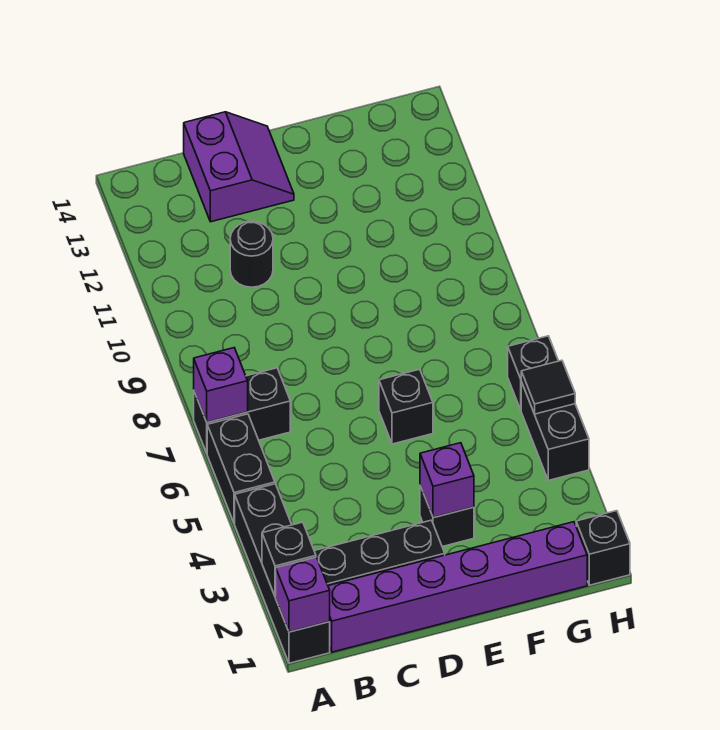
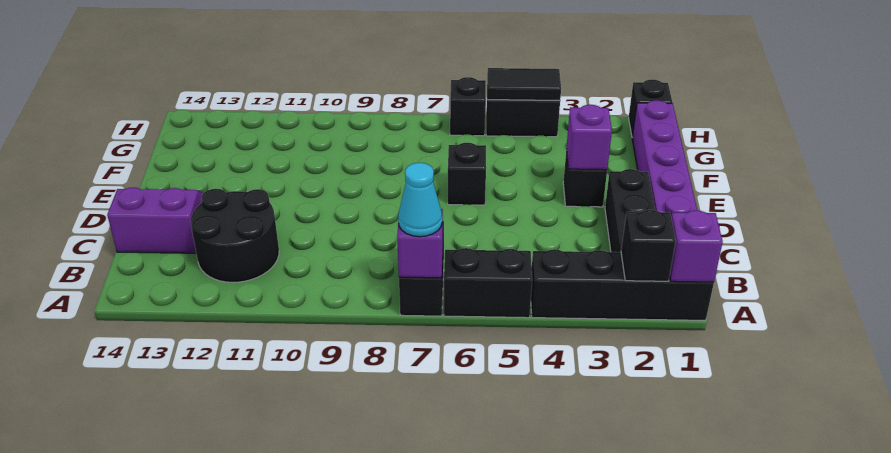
none -> cyan 1x1 cone [398,163,442,237]
black 1x1 round brick [230,221,273,287] -> black 2x2 round brick [191,189,279,282]
black 1x1 tile [521,360,575,414] -> black 1x2 tile [487,68,561,100]

